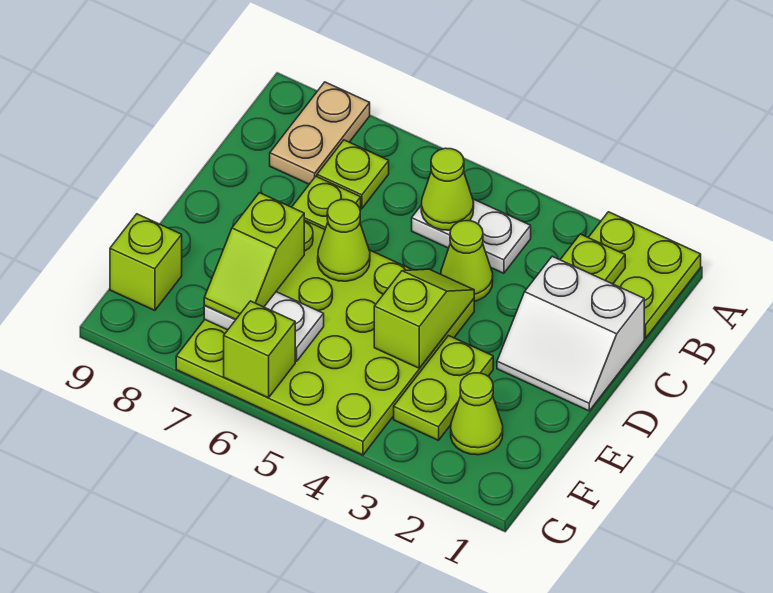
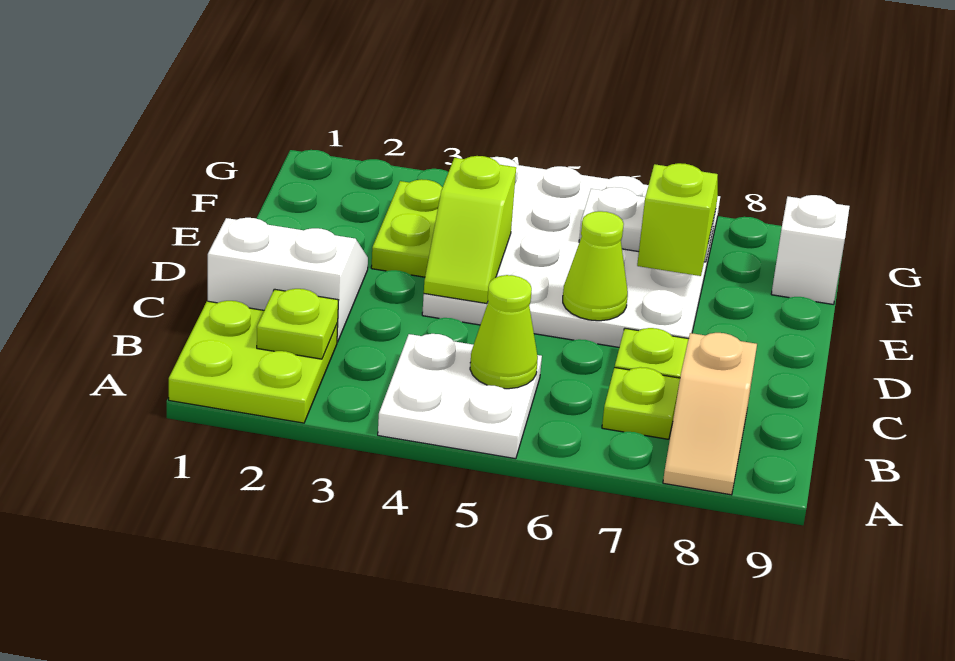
tan 1x2 plate [270,82,370,184] -> tan 1x2 slope [663,333,757,495]
white 1x2 plate [412,199,531,273] -> white 2x2 plate [378,334,542,459]
lime 1x1 cone [441,221,493,301] -> none
lime 4x4 plate [176,220,474,455] -> white 4x4 plate [422,157,720,347]
lime 1x1 cone [451,373,503,455] -> none
lime 1x1 brick [110,214,182,311] -> white 1x1 brick [771,195,850,304]
lime 1x1 brick [224,301,295,398] -> none

